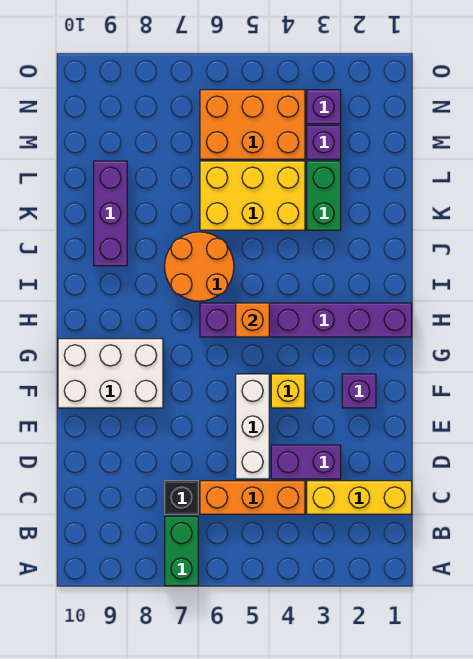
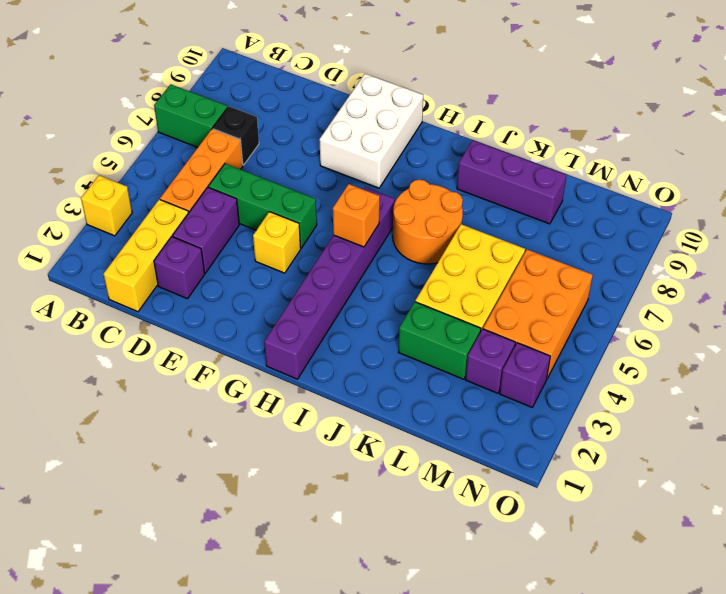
none -> yellow 1x1 brick [81,175,132,236]
white 1x3 brick [236,374,269,479] -> green 1x3 brick [208,164,317,248]
purple 1x1 brick [342,374,376,408] -> purple 1x1 brick moved to [154,237,205,299]

